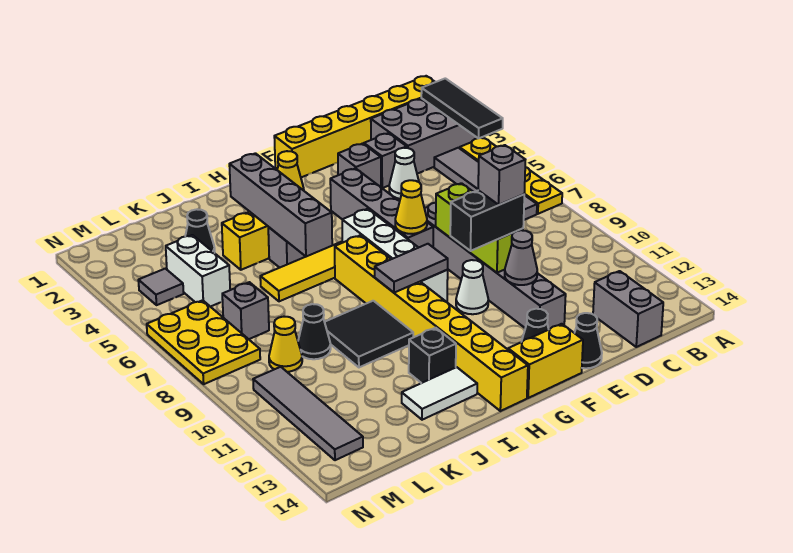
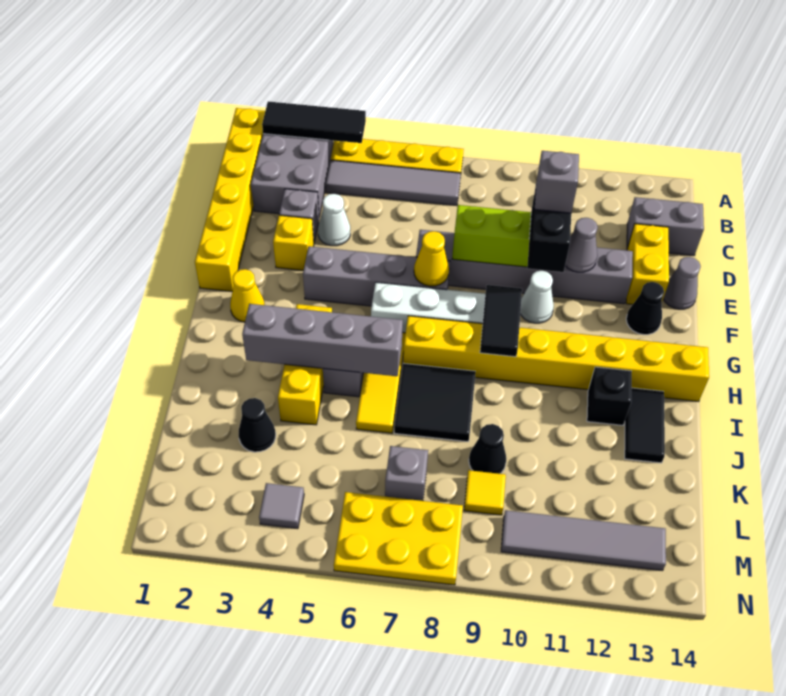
grey 1x1 brick [338,144,381,187] -> yellow 1x1 brick [273,215,314,270]
black 1x1 cone [575,313,602,368] -> grey 1x1 cone [663,257,701,309]
yellow 1x2 brick [508,324,583,398] -> yellow 1x2 brick moved to [626,224,669,305]
grey 1x2 tile [375,244,448,293] -> black 1x2 tile [480,285,522,357]
black 2x2 tile [325,301,413,367] -> black 2x2 tile moved to [394,363,476,442]
white 1x2 tile [402,367,477,420] -> black 1x2 tile [625,388,665,463]
white 1x2 brick [166,235,230,307] -> none
yellow 1x1 cone [269,317,302,372] -> yellow 1x1 tile [464,470,506,515]

